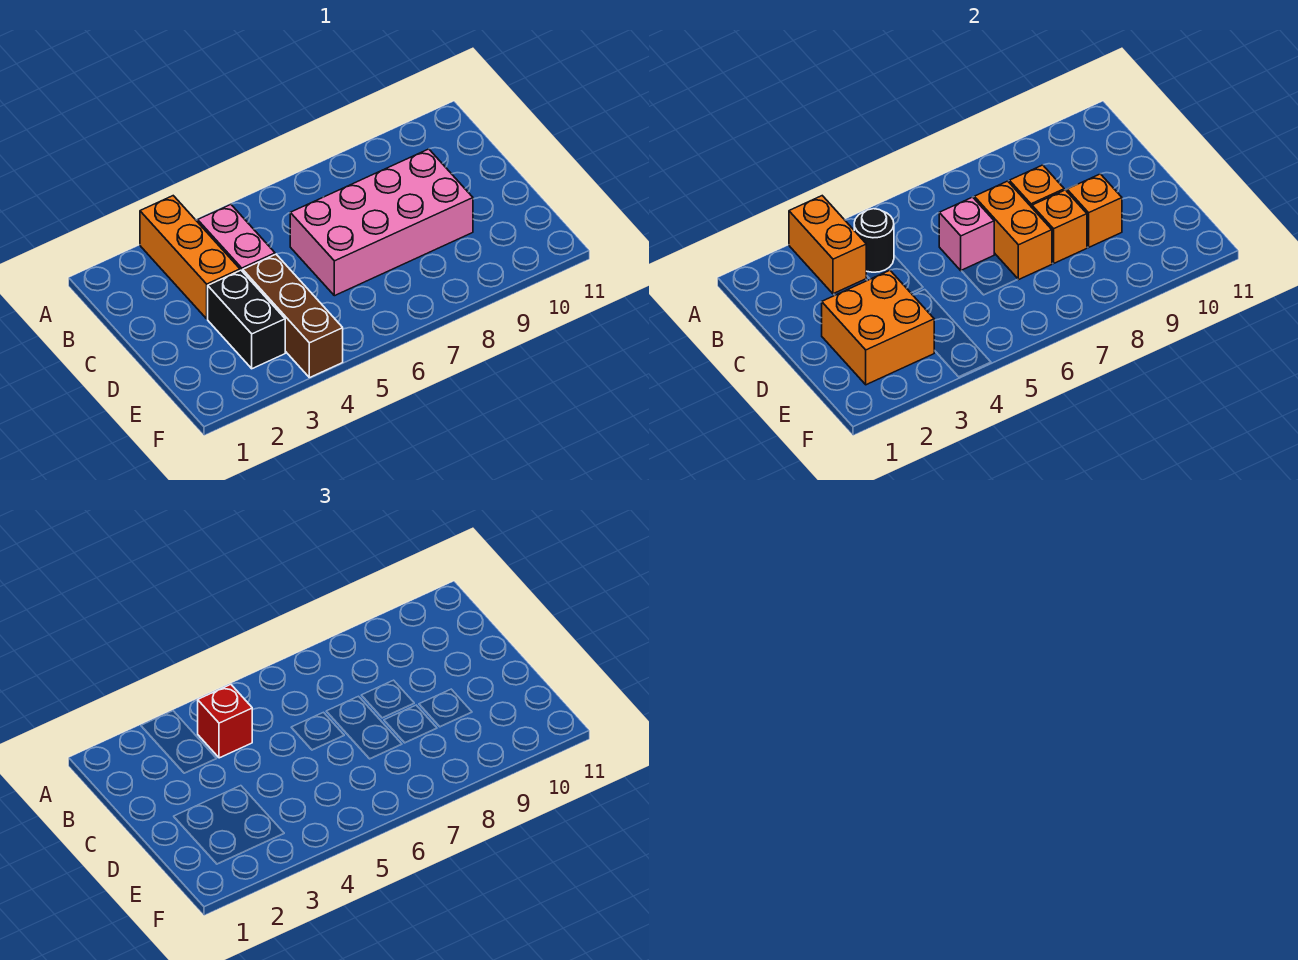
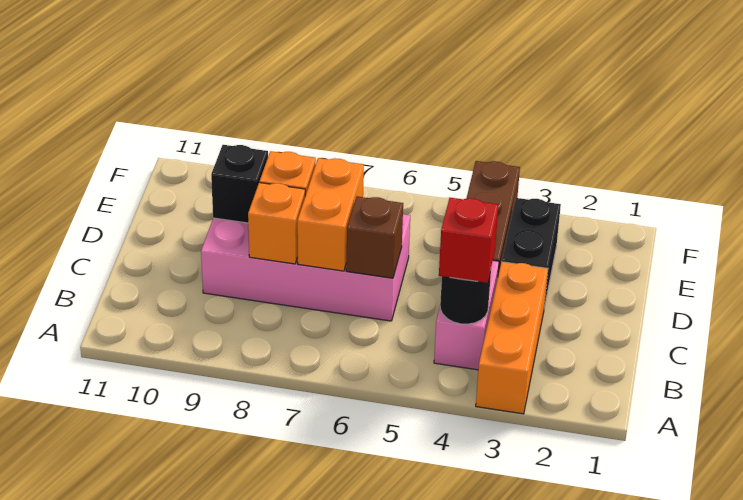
orange 1x2 brick [789,196,866,294] -> none
pink 1x1 brick [939,197,994,271] -> brown 1x1 brick [346,196,403,278]
orange 2x2 brick [822,270,934,385] -> none
orange 1x1 brick [1067,174,1122,247] -> black 1x1 brick [211,145,268,223]

